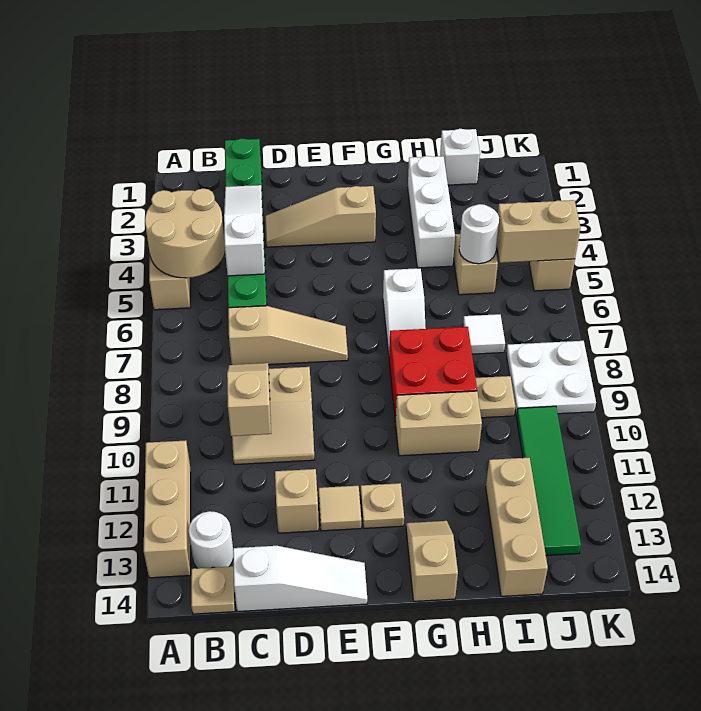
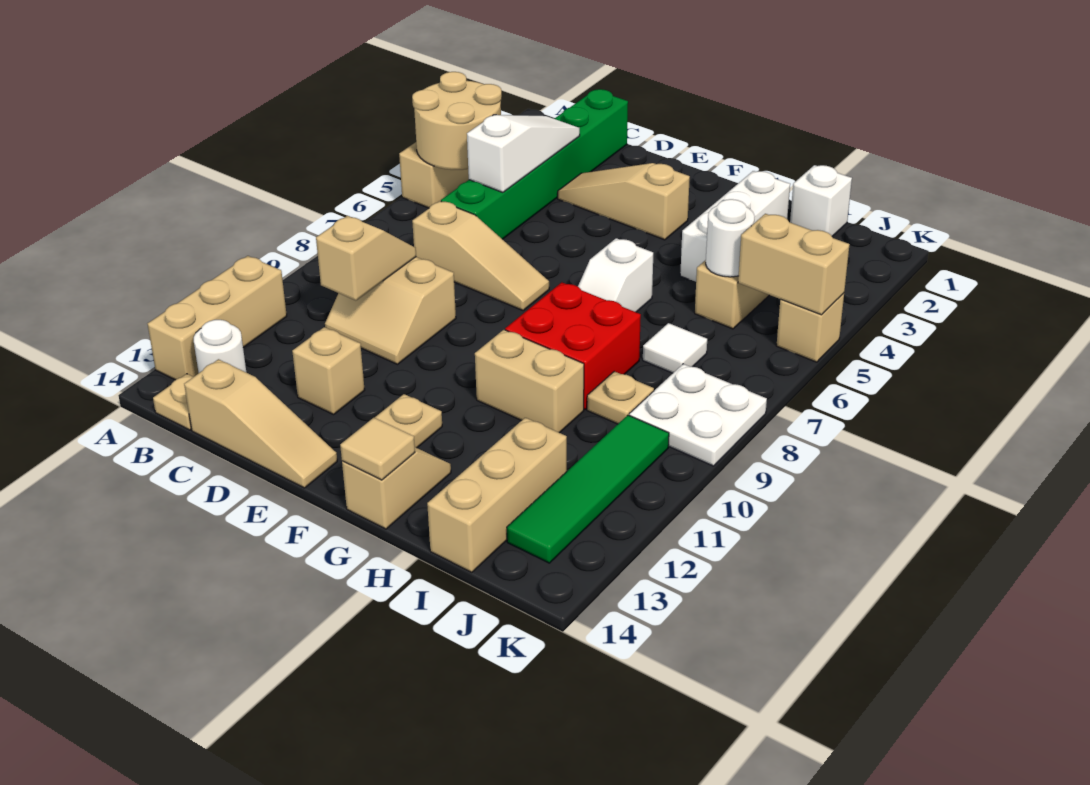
white 1x3 slope [233,546,367,612] -> tan 1x3 slope [184,359,337,488]
tan 1x1 tile [318,486,361,531] -> tan 1x1 tile moved to [340,418,415,480]

